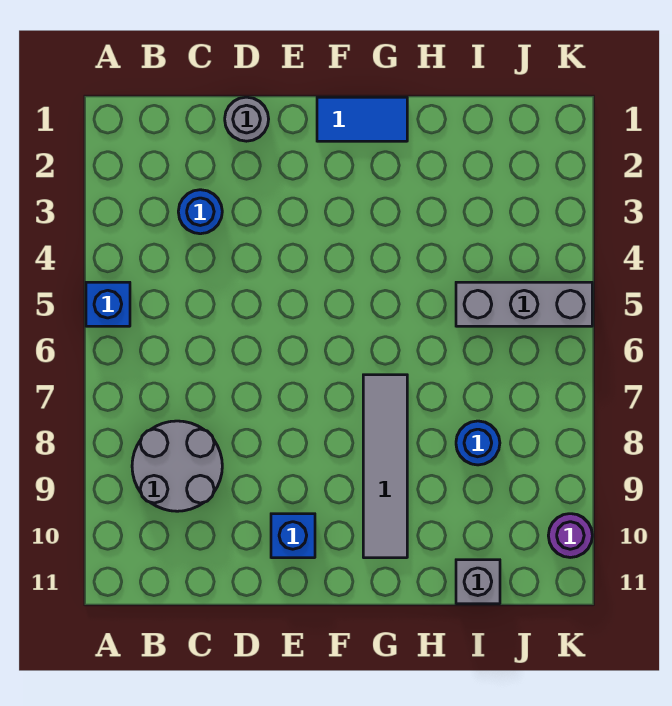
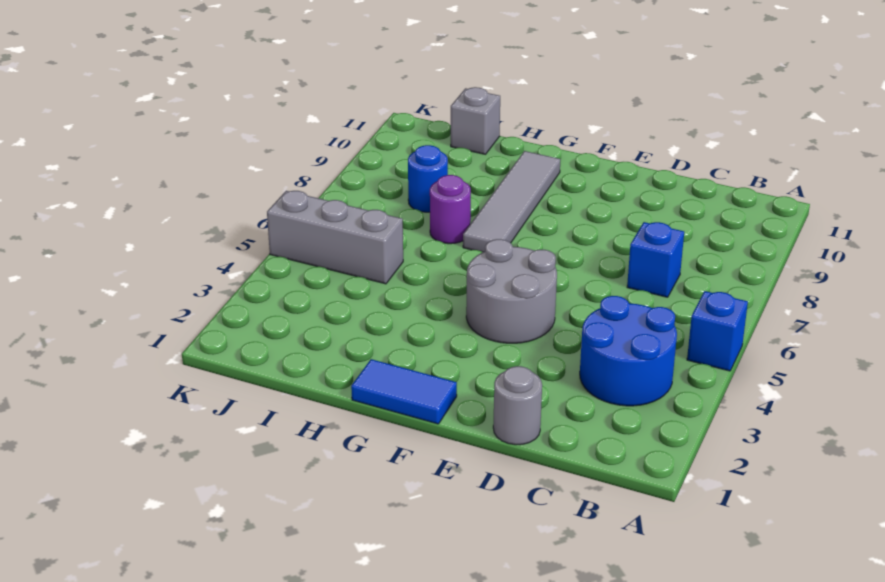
grey 2x2 round brick [132,421,222,511] -> grey 2x2 round brick moved to [466,239,557,343]
blue 1x1 round brick [178,190,222,234] -> blue 2x2 round brick [580,296,677,406]
blue 1x1 brick [271,514,315,558] -> blue 1x1 brick moved to [627,222,684,297]
purple 1x1 round brick [548,514,592,558] -> purple 1x1 round brick moved to [430,175,471,244]

